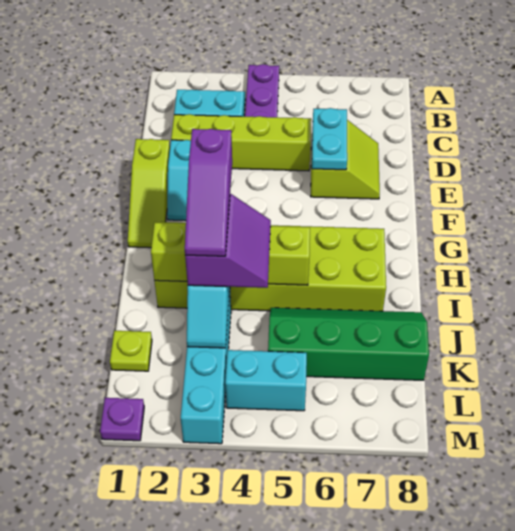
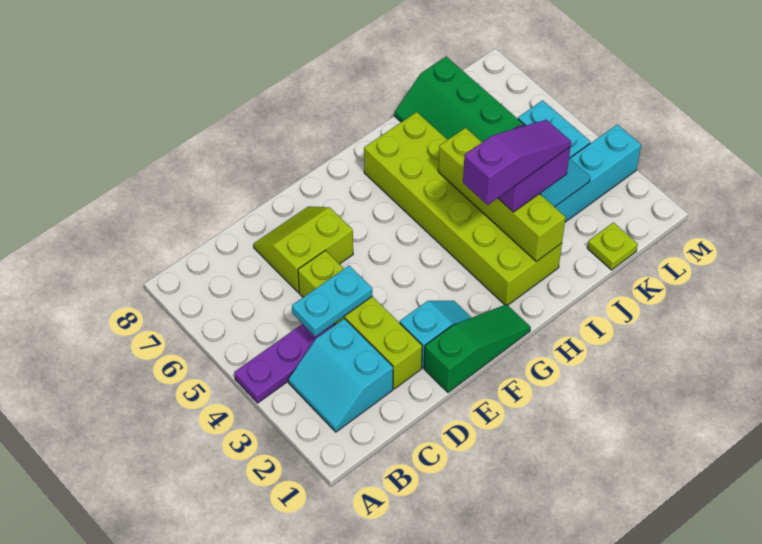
cyan 1x2 plate [312,108,347,170] -> cyan 1x2 plate moved to [292,266,372,337]
lime 1x3 slope [128,139,170,248] -> green 1x3 slope [424,304,531,392]
purple 1x1 plate [100,398,144,441] -> none

